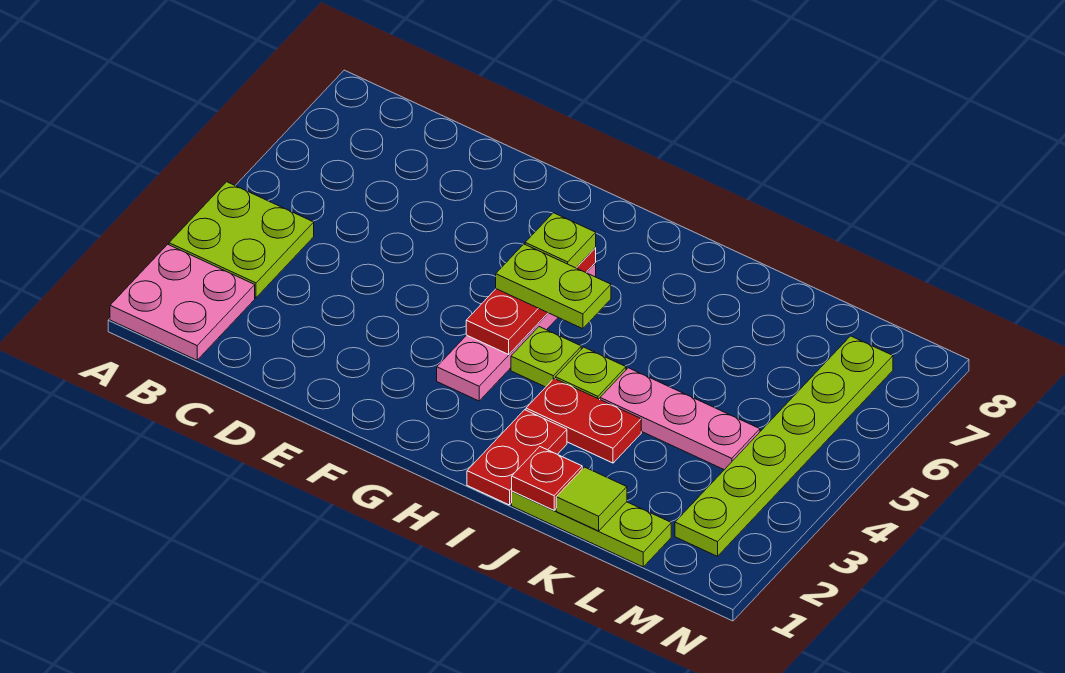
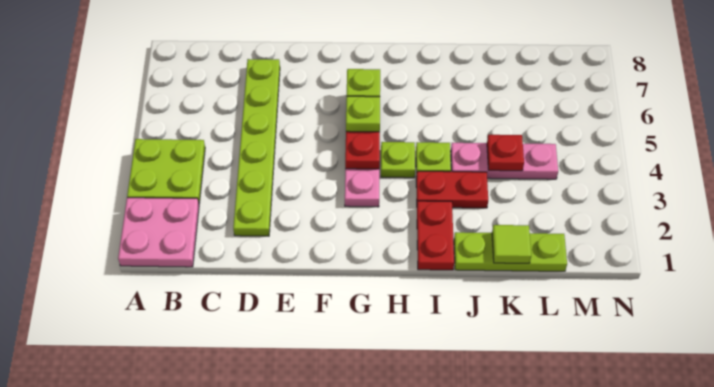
lime 1x2 plate [496,244,611,329] -> lime 1x1 plate [346,96,380,132]
red 1x1 plate [512,447,582,510] -> red 1x1 plate moved to [487,135,524,171]
lime 1x6 plate [675,336,893,556] -> lime 1x6 plate moved to [233,59,280,236]

